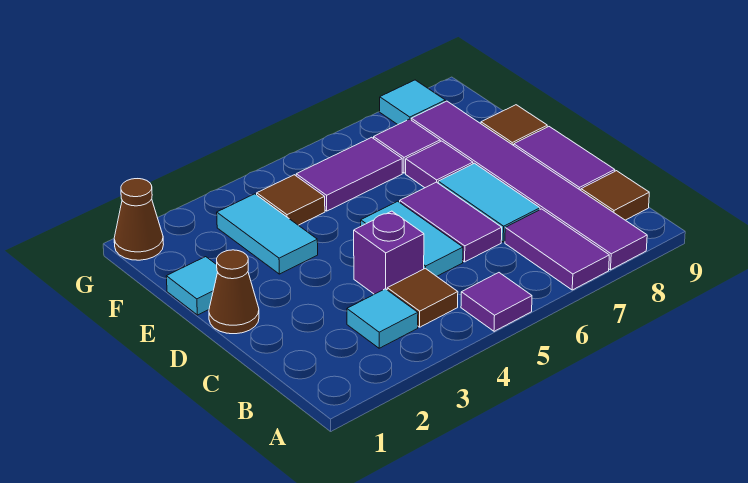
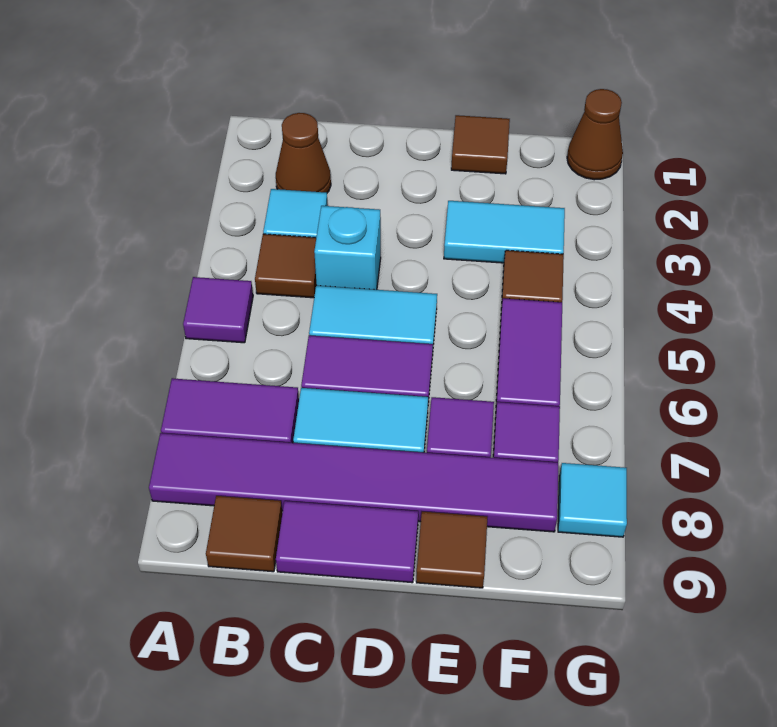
purple 1x1 brick [354,211,424,294] -> cyan 1x1 brick [314,206,381,290]
brown 1x1 cone [209,250,259,334] -> brown 1x1 cone moved to [276,113,331,193]
cyan 1x1 tile [166,257,218,315] -> brown 1x1 tile [451,115,510,174]

